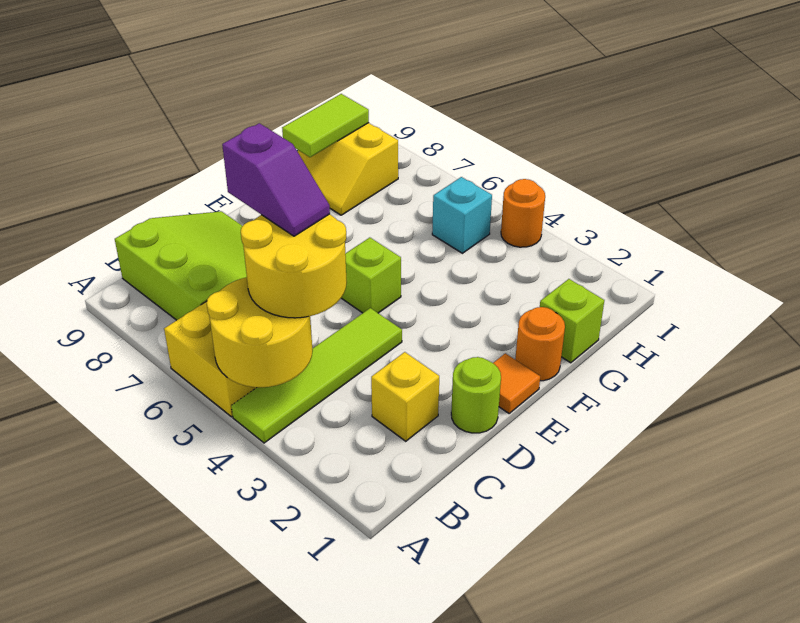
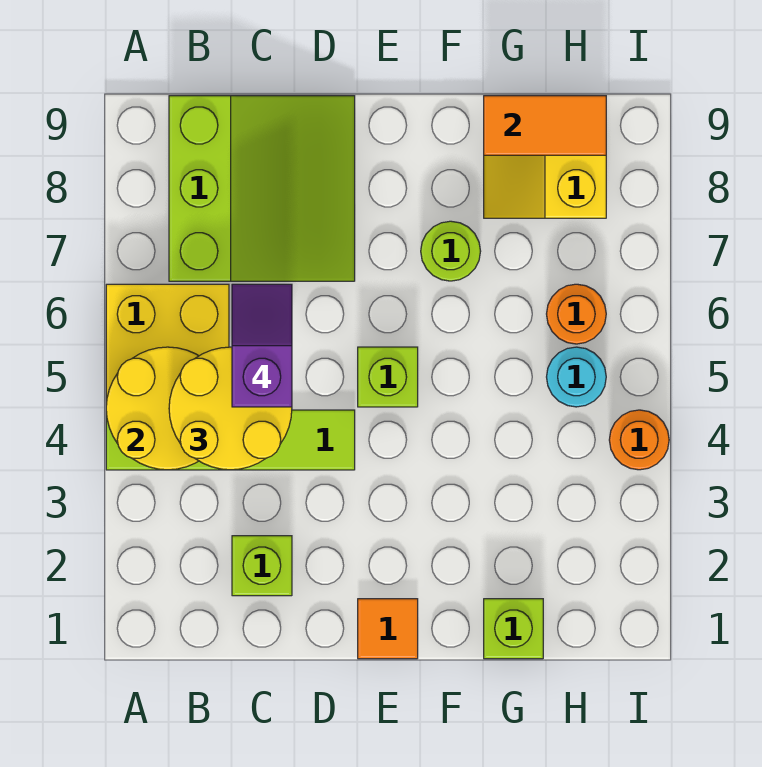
yellow 1x1 brick [371,352,439,441] -> lime 1x1 brick [232,536,292,596]
purple 1x2 slope [222,123,330,236] -> purple 1x2 slope turned to [232,284,292,407]
lime 1x1 round brick [451,357,501,433] -> lime 1x1 round brick moved to [421,221,481,281]
orange 1x1 round brick [515,307,565,381] -> orange 1x1 round brick moved to [547,284,606,344]
lime 1x2 tile [282,94,369,157] -> orange 1x2 tile [484,96,606,155]
cyan 1x1 brick [432,177,492,253] -> cyan 1x1 round brick [547,347,606,407]

